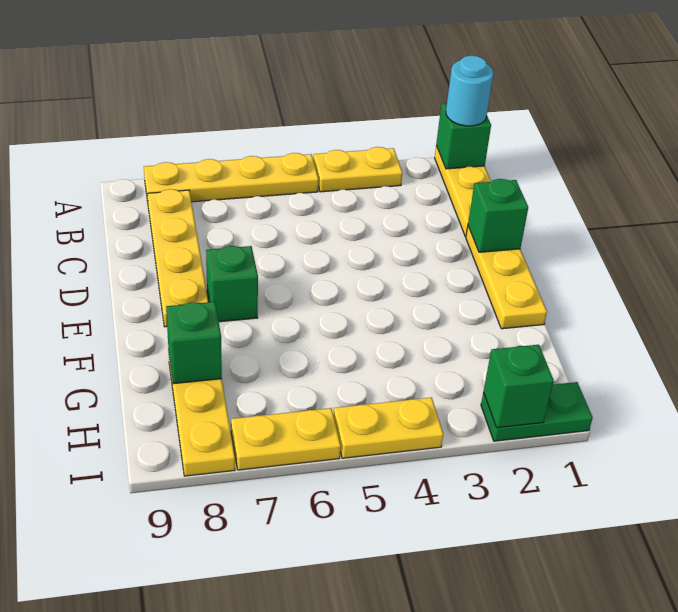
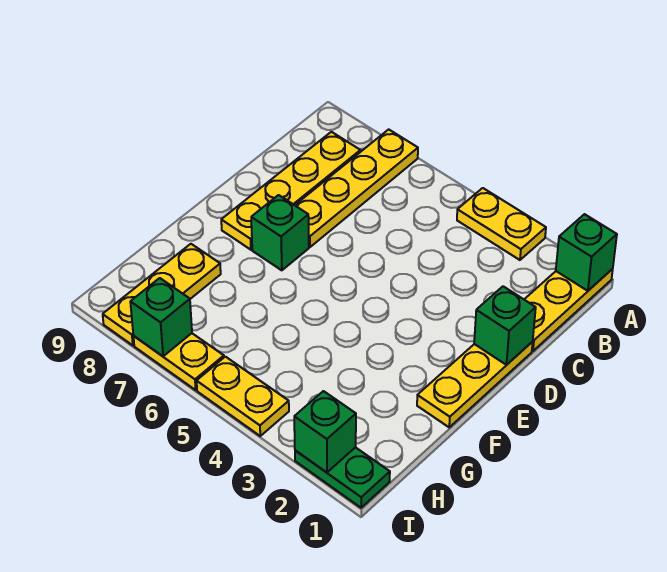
cyan 1x1 round brick [446,56,493,126] -> none
yellow 1x4 plate [144,153,319,202] -> yellow 1x4 plate turned to [295,129,418,247]
green 1x1 brick [166,302,222,384] -> green 1x1 brick moved to [130,278,192,356]

